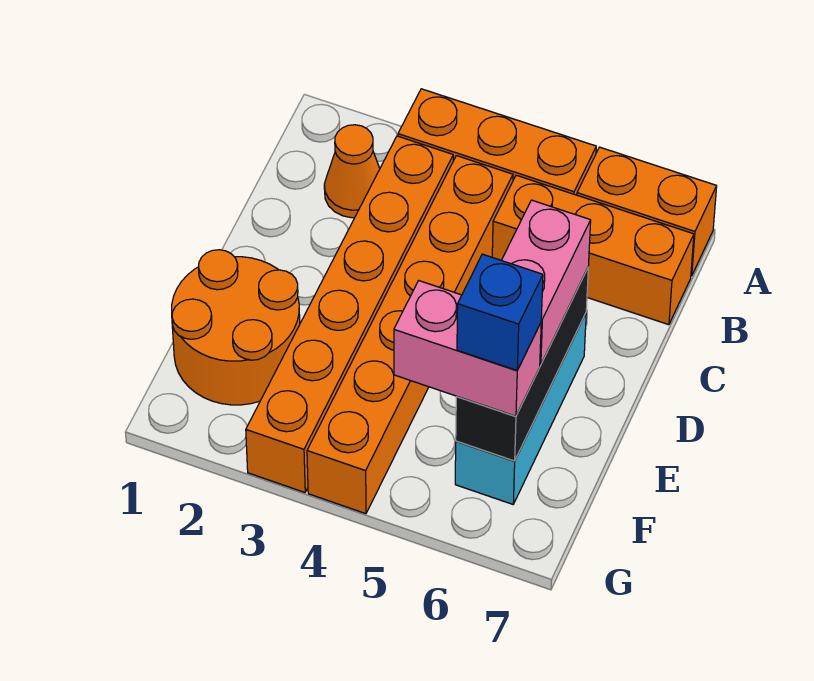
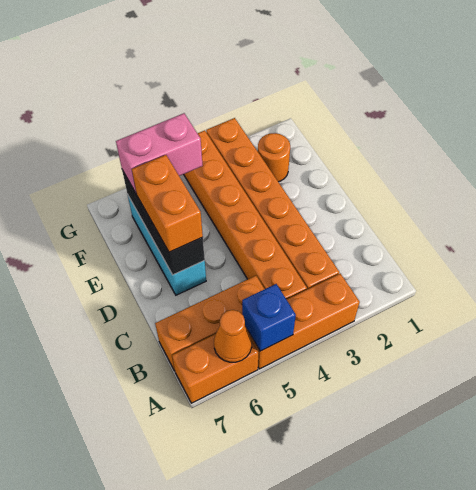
orange 1x1 cone [324,125,380,218] -> orange 1x1 cone moved to [214,310,252,362]
pink 1x2 brick [502,200,591,365] -> orange 1x2 brick [132,155,203,252]
orange 2x2 round brick [172,250,300,405] -> orange 1x1 round brick [258,133,290,182]
blue 1x1 brick [457,254,543,370] -> blue 1x1 brick moved to [242,284,296,351]

